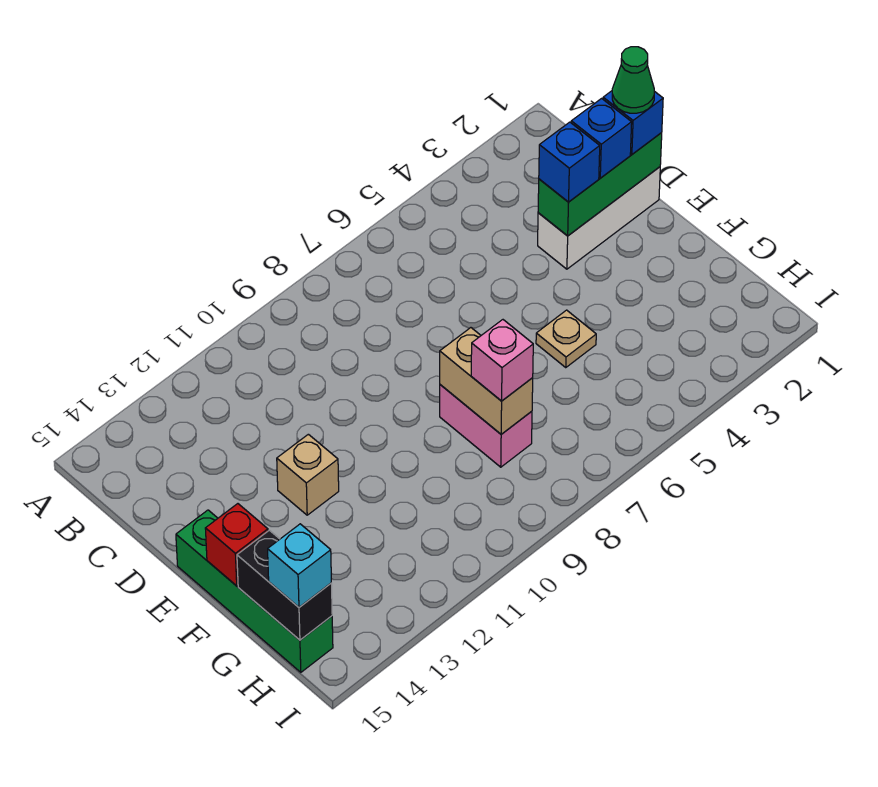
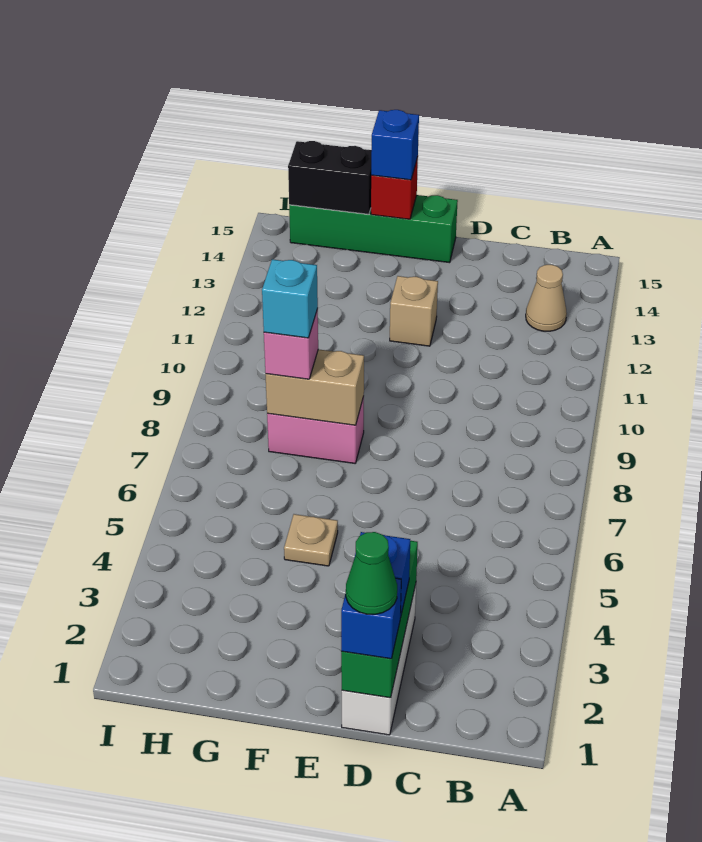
none -> tan 1x1 cone [526,265,567,331]
blue 1x1 brick [539,122,600,202] -> blue 1x1 brick moved to [371,110,419,180]
cyan 1x1 brick [268,524,331,607] -> cyan 1x1 brick moved to [262,259,318,338]

